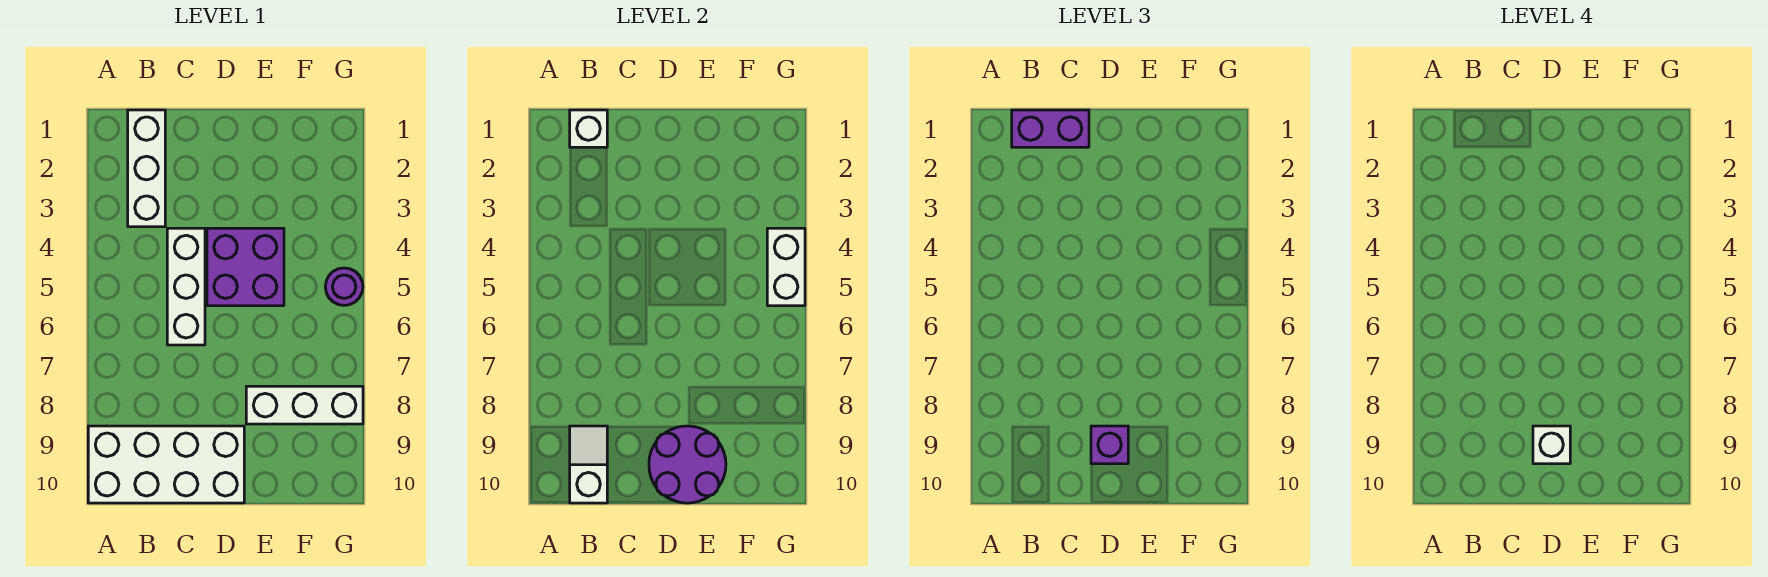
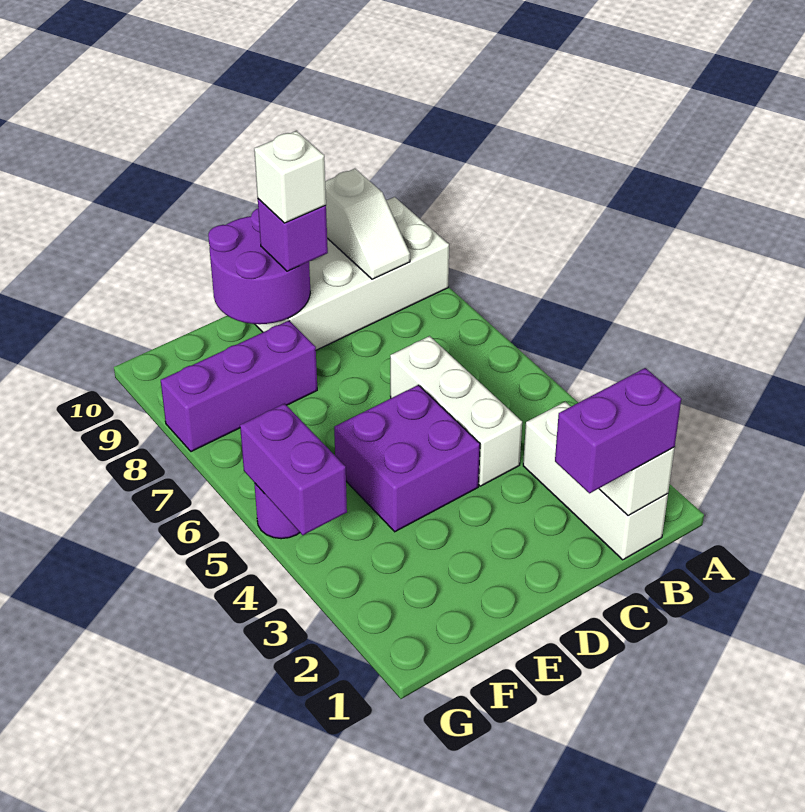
white 1x3 brick [246,386,363,424] -> purple 1x3 brick [161,321,317,452]
white 1x2 brick [767,228,805,306] -> purple 1x2 brick [240,404,347,535]

